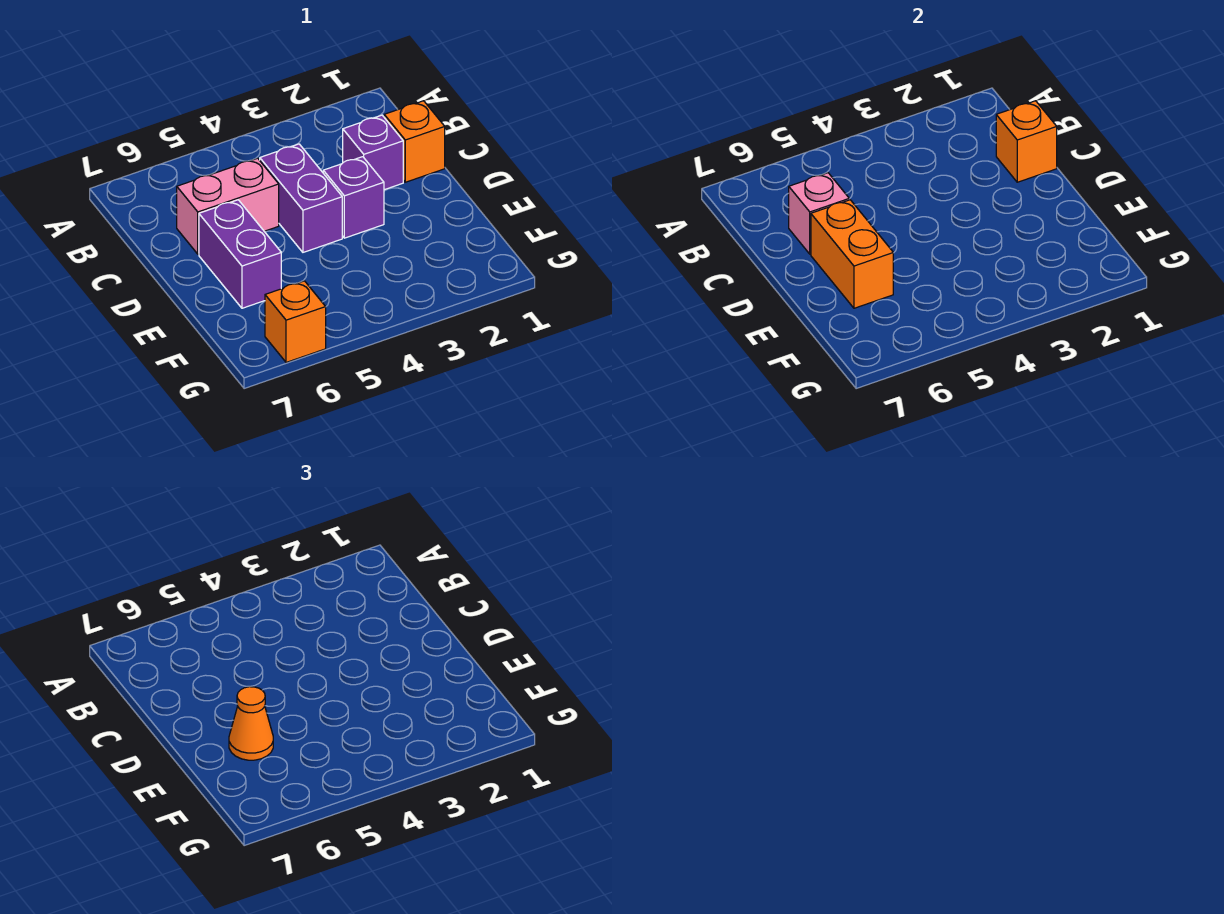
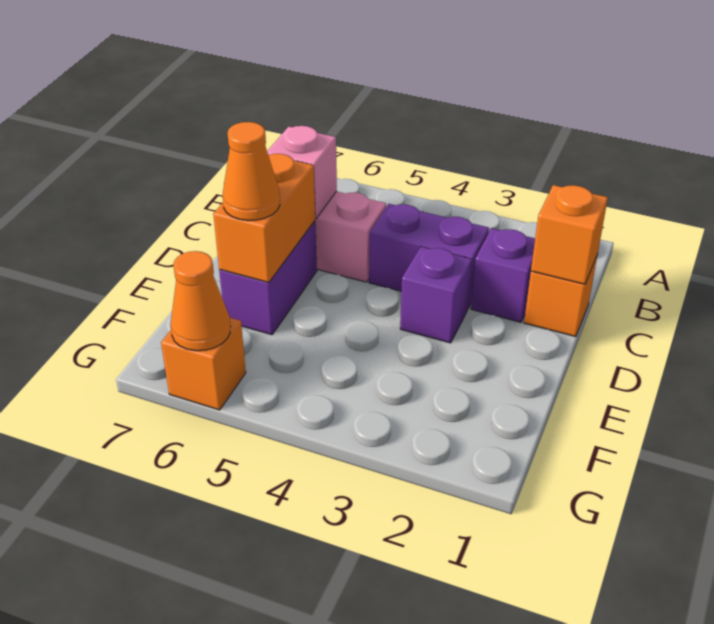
purple 1x2 brick [260,144,342,252] -> purple 1x2 brick turned to [369,204,489,308]
none -> orange 1x1 cone [171,251,230,351]

